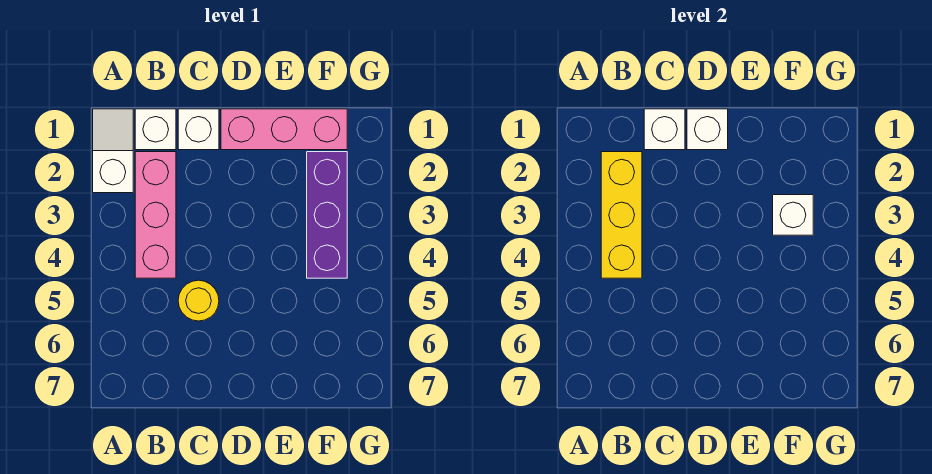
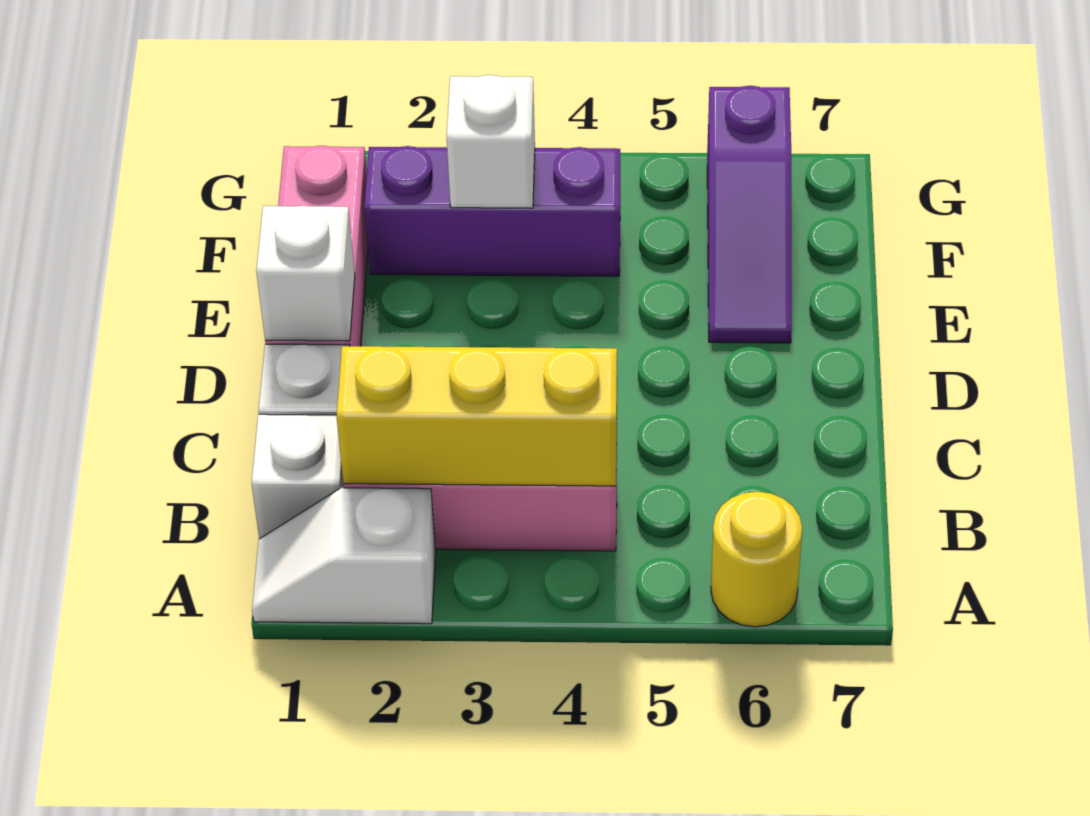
white 1x1 brick [644,109,685,150] -> none
yellow 1x1 round brick [178,280,219,321] -> yellow 1x1 round brick moved to [711,492,802,627]
none -> purple 1x3 slope [707,86,792,343]

